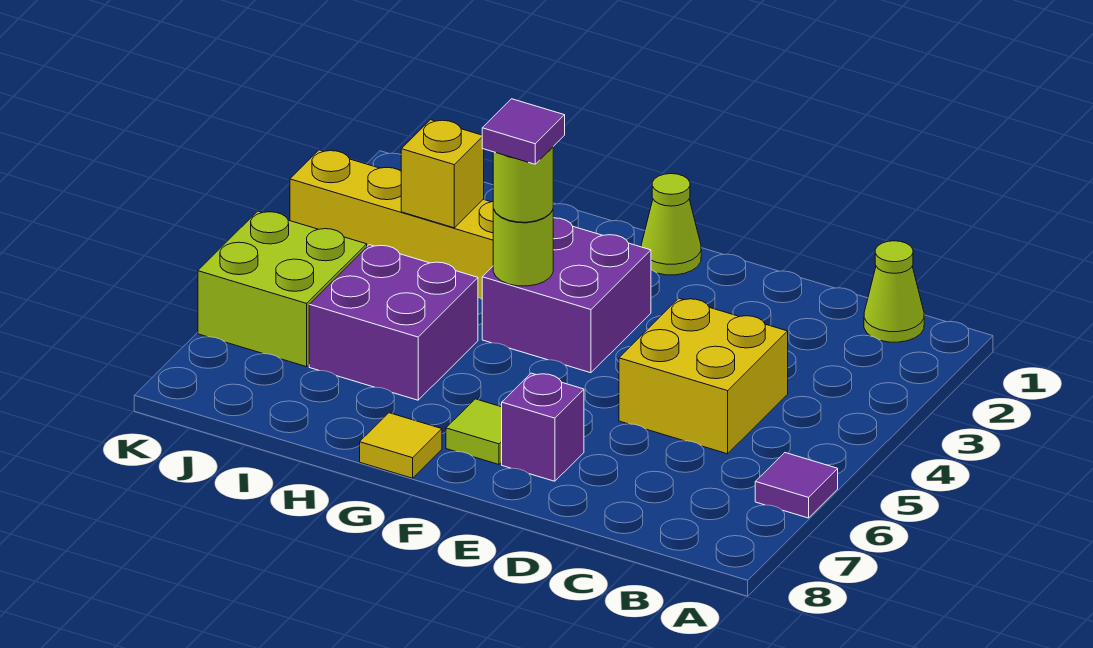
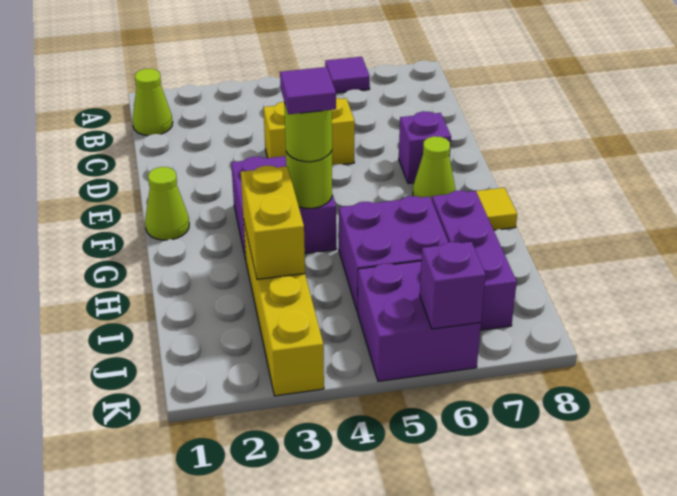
yellow 2x2 brick [619,298,788,454] -> yellow 1x2 brick [263,98,355,165]
lime 1x1 tile [446,399,502,464] -> lime 1x1 cone [413,136,455,200]
none -> purple 1x3 brick [432,191,517,330]
yellow 1x1 brick [401,120,484,228] -> yellow 1x2 brick [241,166,305,279]
lime 2x2 brick [198,211,367,367] -> purple 2x2 brick [358,261,481,381]
none -> purple 1x1 brick [420,242,486,329]

